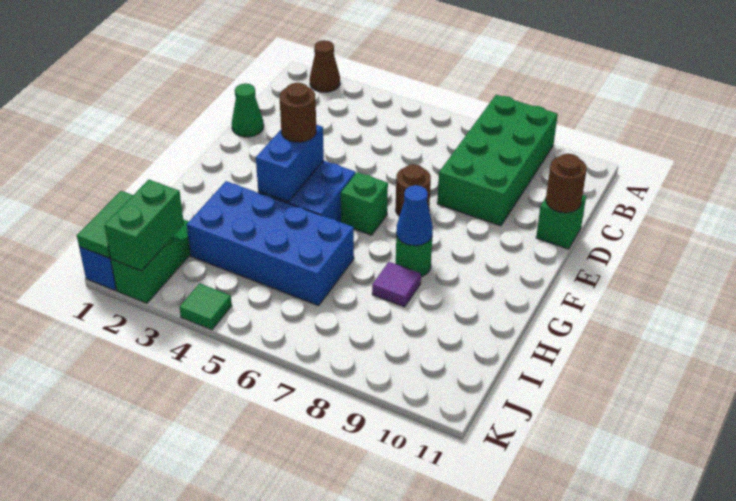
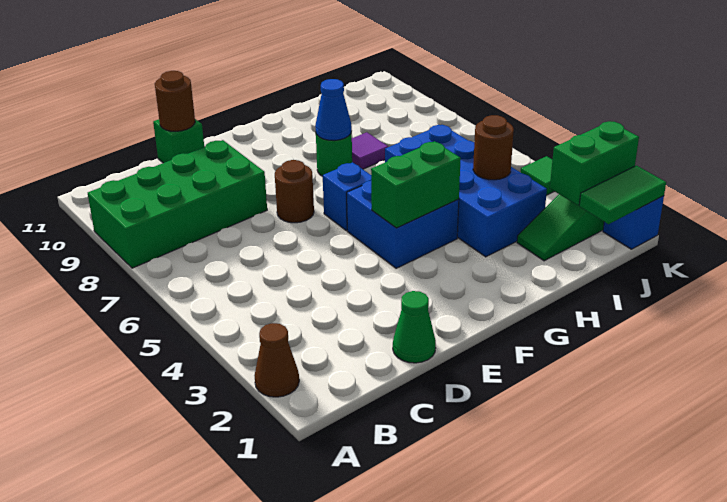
blue 1x2 brick [256,125,324,202] -> green 1x2 brick [371,141,461,228]
brown 1x1 round brick [279,83,316,142] -> brown 1x1 round brick moved to [473,115,514,180]
green 1x1 brick [341,172,388,235] -> blue 1x1 brick [323,162,371,231]

